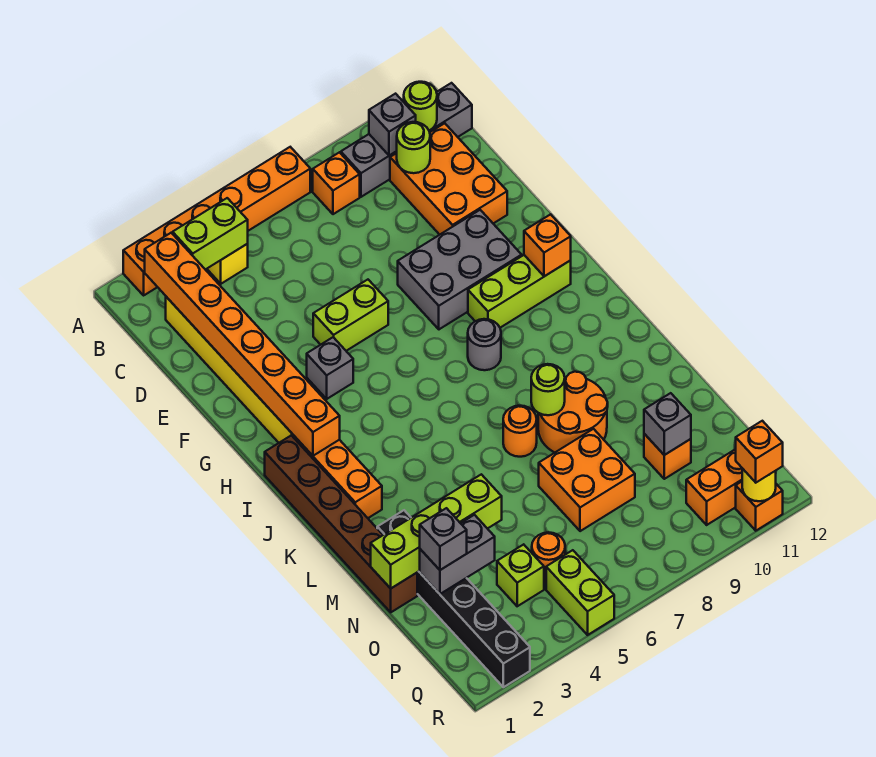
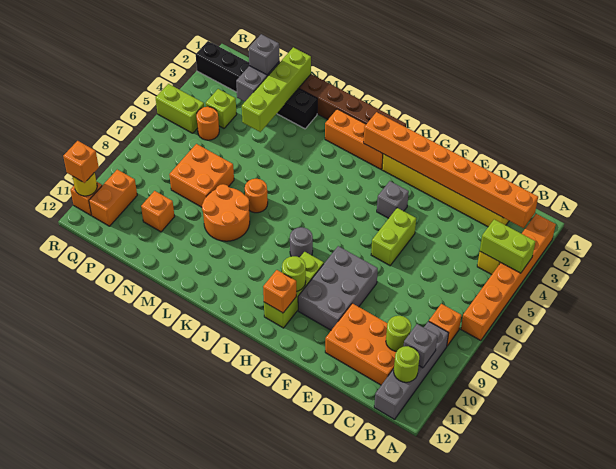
lime 1x2 brick [173,198,248,270] -> lime 1x2 brick turned to [480,219,535,273]
lime 1x1 round brick [531,364,565,415] -> lime 1x1 round brick moved to [282,256,306,291]
grey 1x1 brick [644,393,691,455] -> none

